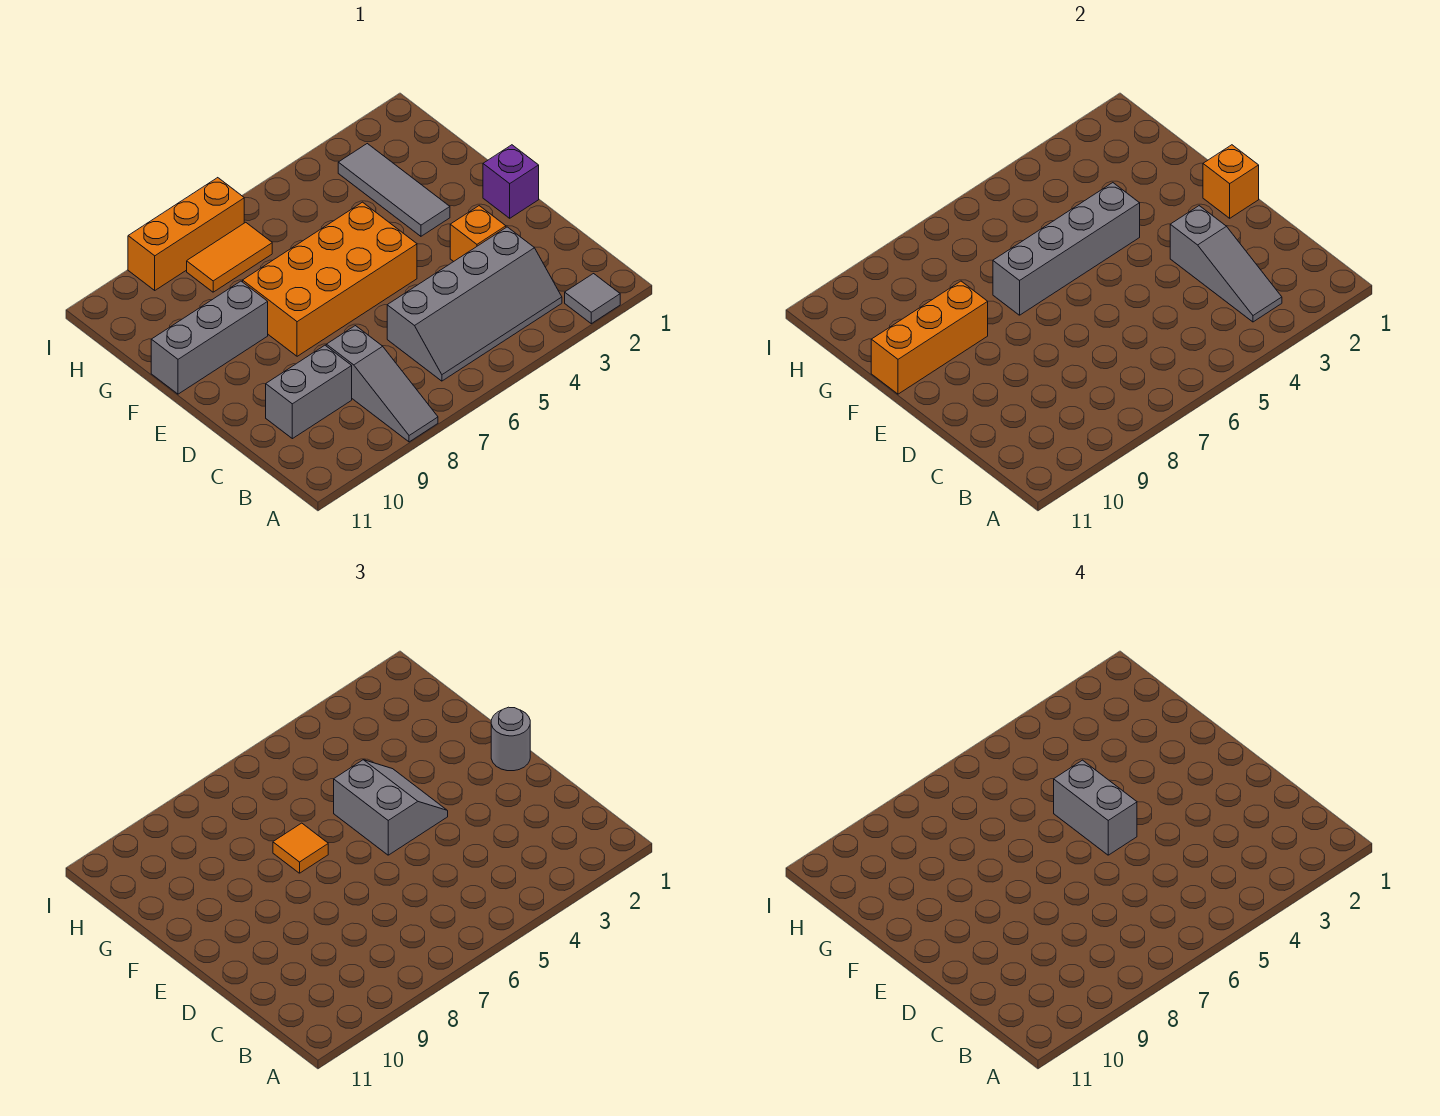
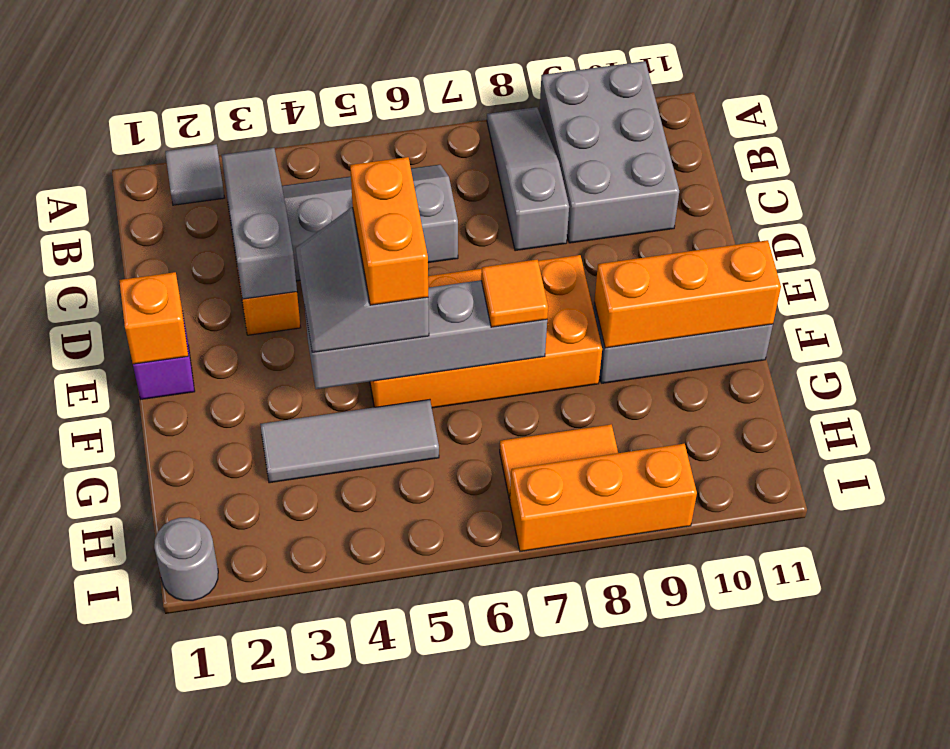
grey 1x2 brick [266,345,352,439] -> grey 2x3 brick [539,61,679,243]
grey 1x1 round brick [491,707,530,771] -> grey 1x1 round brick moved to [154,517,218,601]
grey 1x2 brick [1054,760,1137,855] -> orange 1x2 brick [350,157,428,305]
grey 1x3 tile [338,144,450,236] -> grey 1x3 tile turned to [260,400,439,483]

